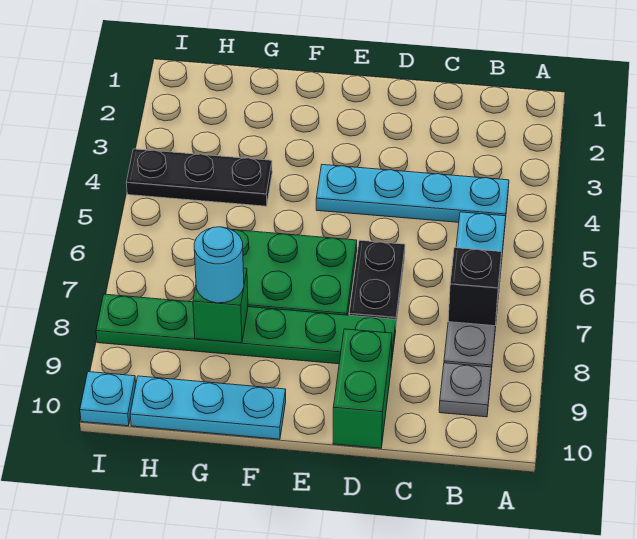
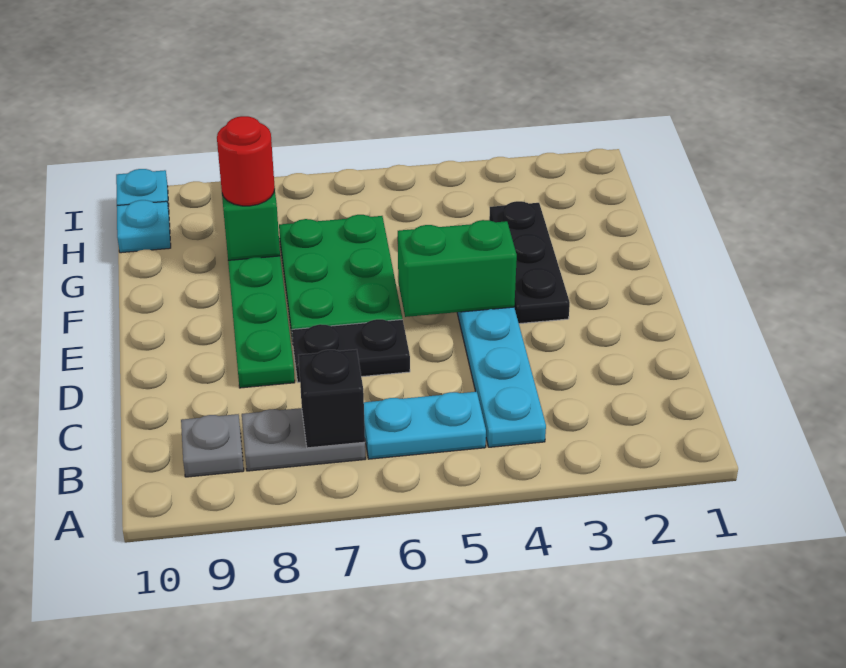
green 1x2 brick [333,329,392,448] -> green 1x2 brick moved to [398,220,517,317]
cyan 1x3 plate [130,376,286,439] -> cyan 1x1 plate [117,200,171,253]
black 1x3 plate [126,149,272,206] -> black 1x3 plate moved to [489,201,570,324]
cyan 1x1 round brick [194,227,244,303] -> red 1x1 round brick [217,116,275,206]

